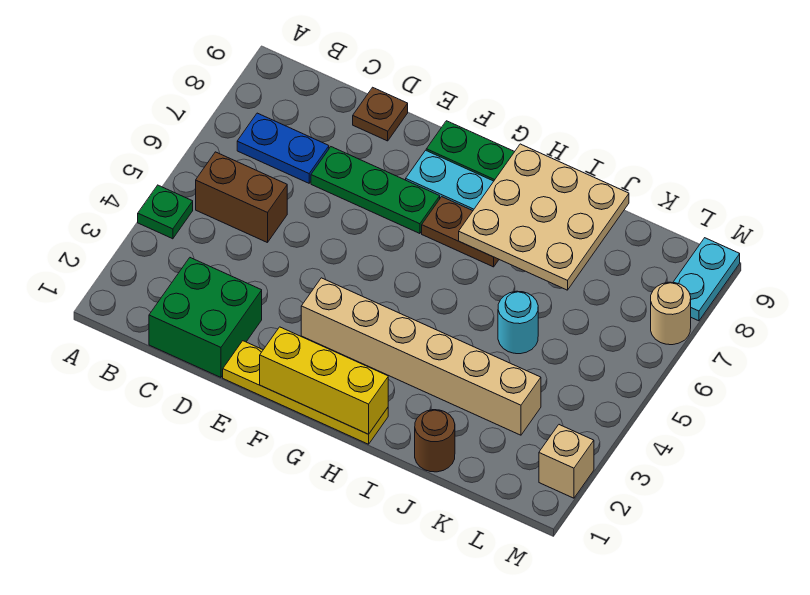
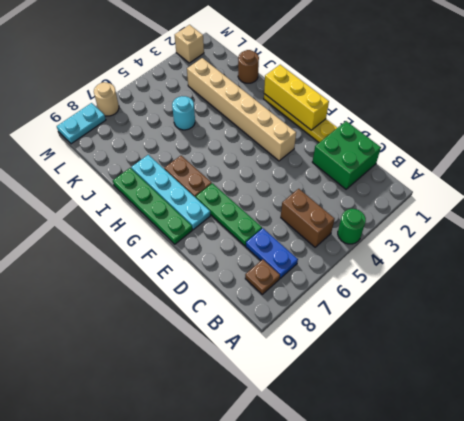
green 1x1 plate [138,185,193,239] -> green 1x1 round brick [338,209,366,244]
brown 1x1 plate [353,87,408,141] -> brown 1x1 plate moved to [245,259,280,294]
tan 3x3 plate [459,144,629,290] -> none

